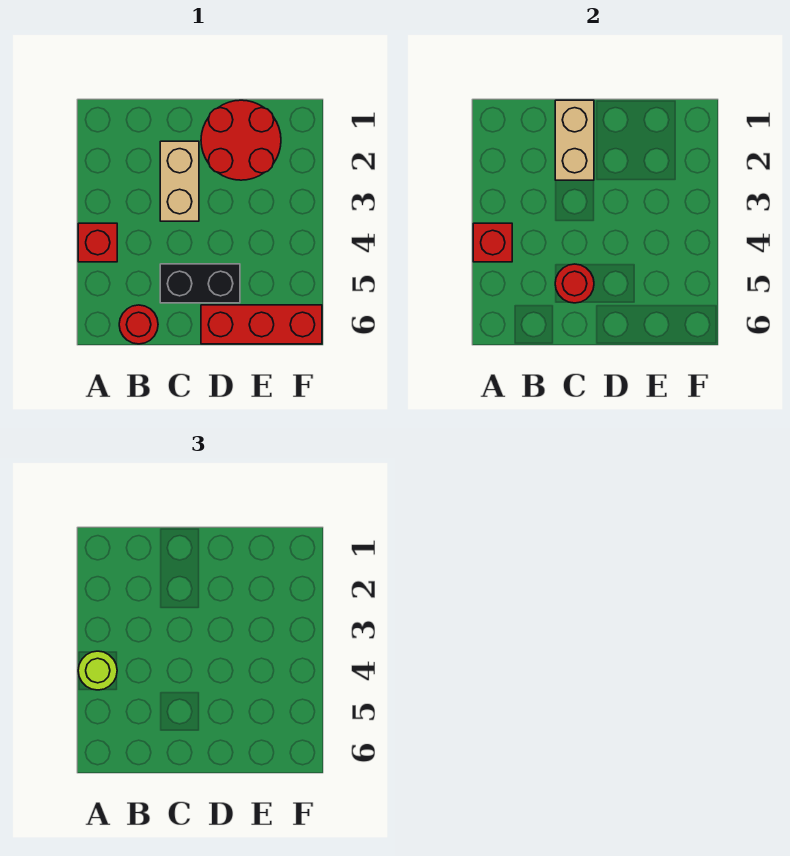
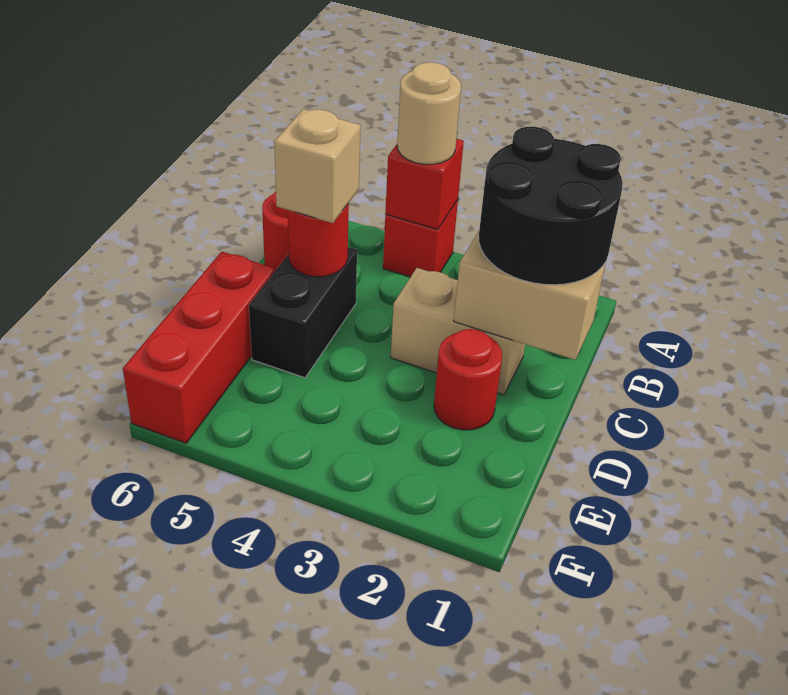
lime 1x1 round brick [78,651,117,690] -> tan 1x1 round brick [397,62,461,164]
none -> black 2x2 round brick [479,127,623,285]
none -> tan 1x1 brick [274,109,360,223]
red 2x2 round brick [201,100,281,180] -> red 1x1 round brick [434,329,502,430]

